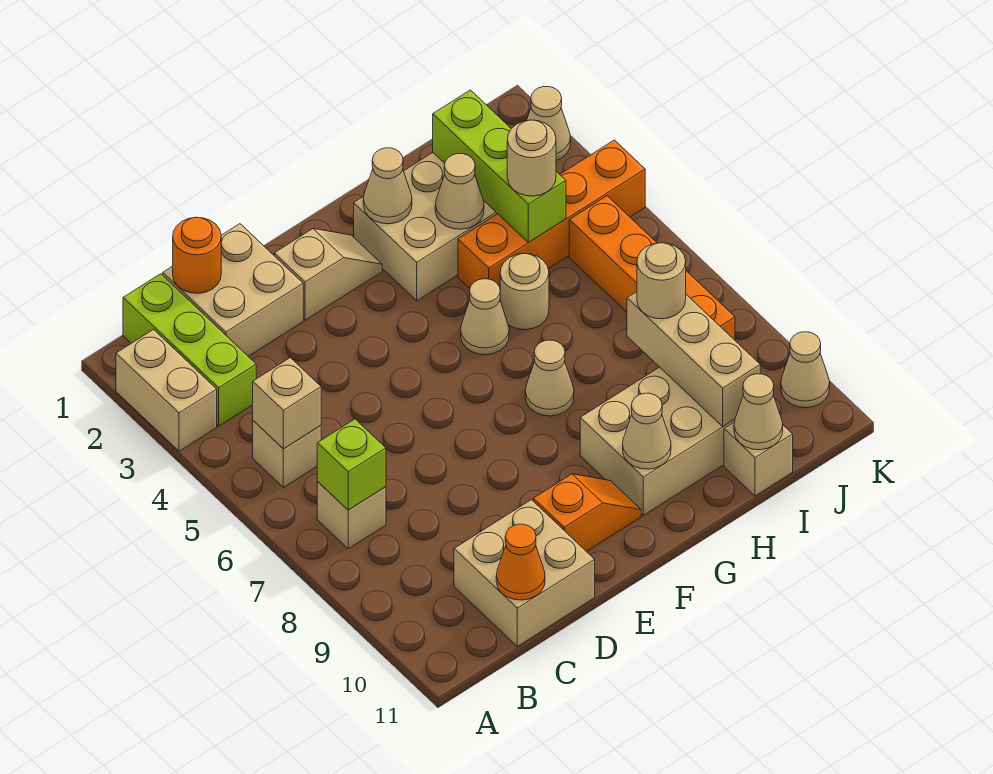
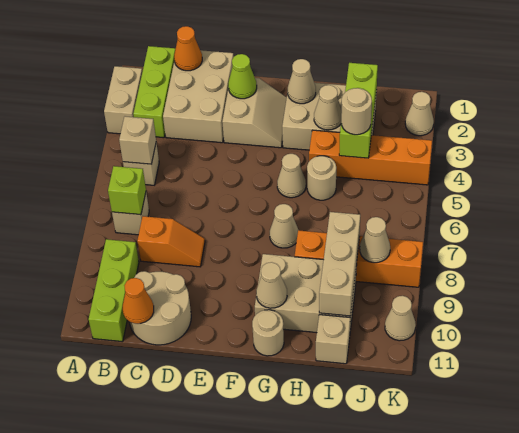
none -> lime 1x3 brick [89,239,139,342]
tan 2x2 brick [163,224,303,356] -> tan 2x3 brick [163,50,233,143]
orange 1x1 round brick [173,217,221,293] -> orange 1x1 cone [174,26,202,71]
tan 2x2 brick [454,500,595,646] -> tan 2x2 round brick [129,271,191,345]
tan 1x2 slope [274,229,382,320] -> tan 2x2 slope [222,78,287,148]
none -> lime 1x1 cone [228,54,257,99]
orange 1x2 slope [533,474,641,552] -> orange 1x2 slope moved to [137,216,205,267]
tan 1x1 round brick [637,243,686,319] -> tan 1x1 round brick moved to [252,310,284,356]
tan 1x1 cone [734,374,783,450] -> tan 1x1 cone moved to [360,217,390,263]
orange 1x4 brick [569,196,735,340] -> orange 1x4 brick turned to [295,230,423,287]

